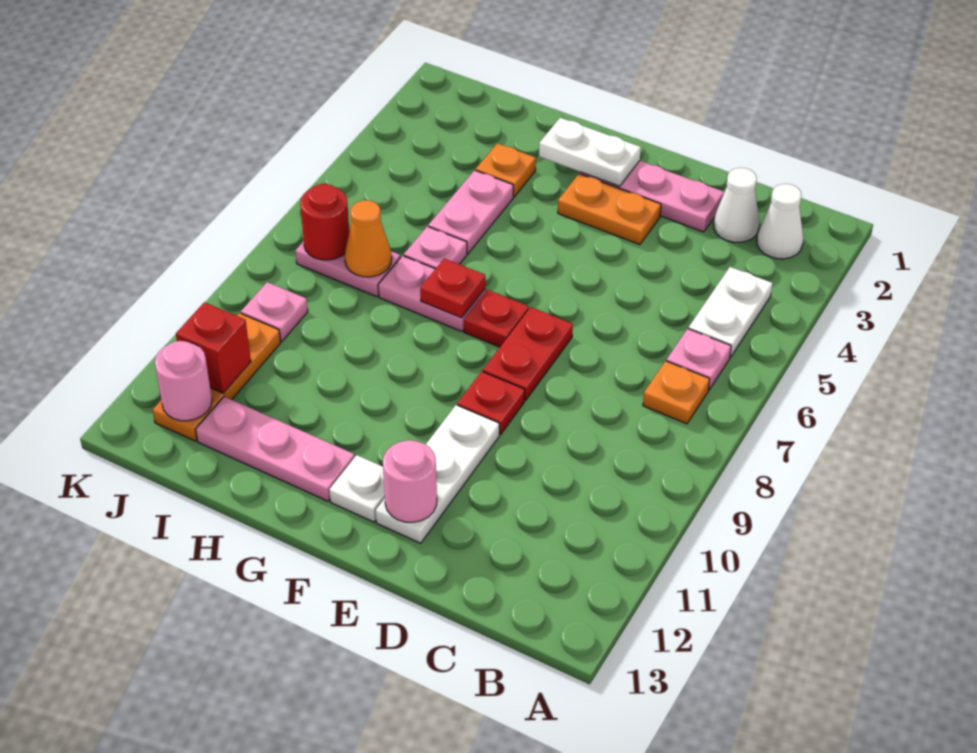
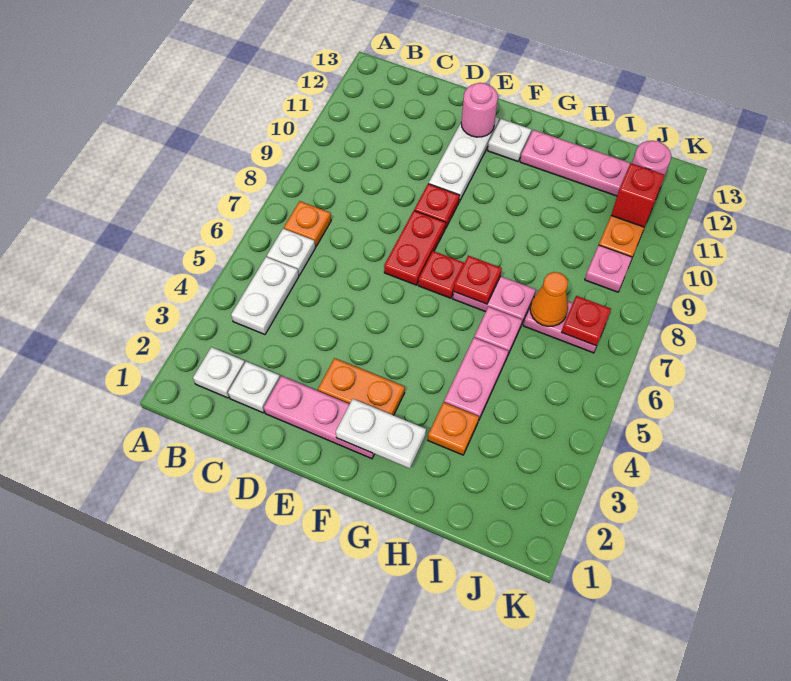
white 1x1 cone [757,184,803,259] -> white 1x1 plate [193,347,245,398]
pink 1x1 plate [667,329,731,390] -> white 1x1 plate [267,229,315,275]
white 1x1 cone [713,168,759,242] -> white 1x1 plate [228,362,280,413]
red 1x1 round brick [300,184,349,260] -> red 1x1 plate [562,296,611,346]

